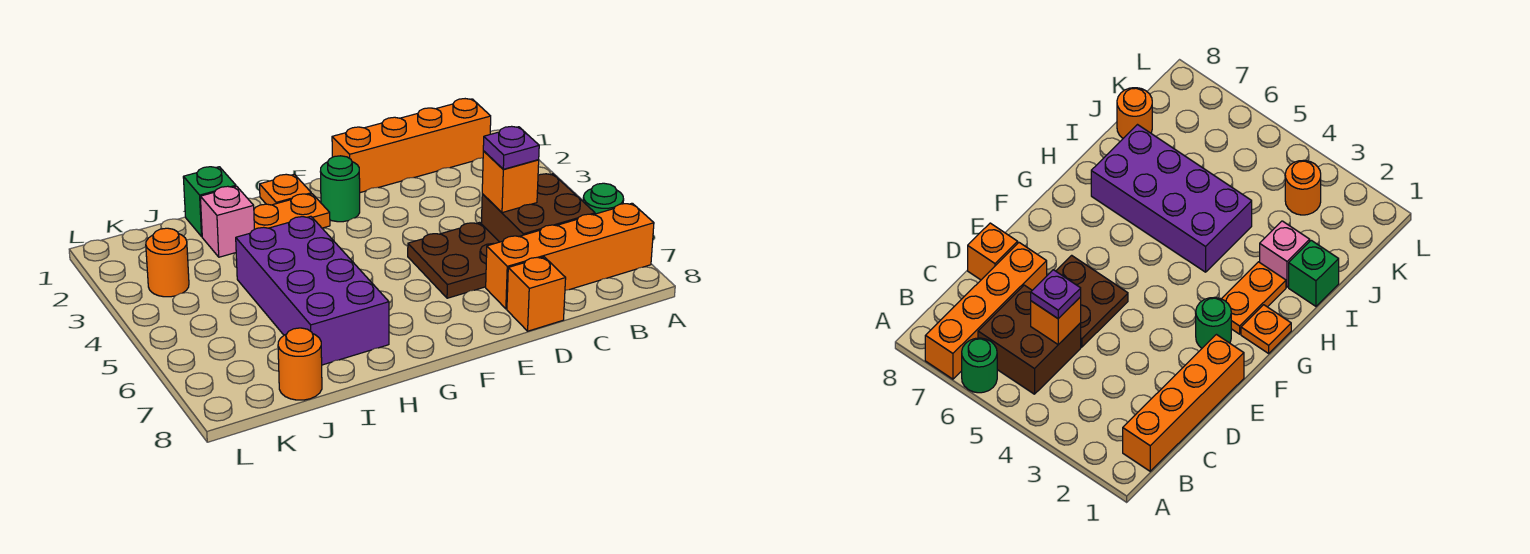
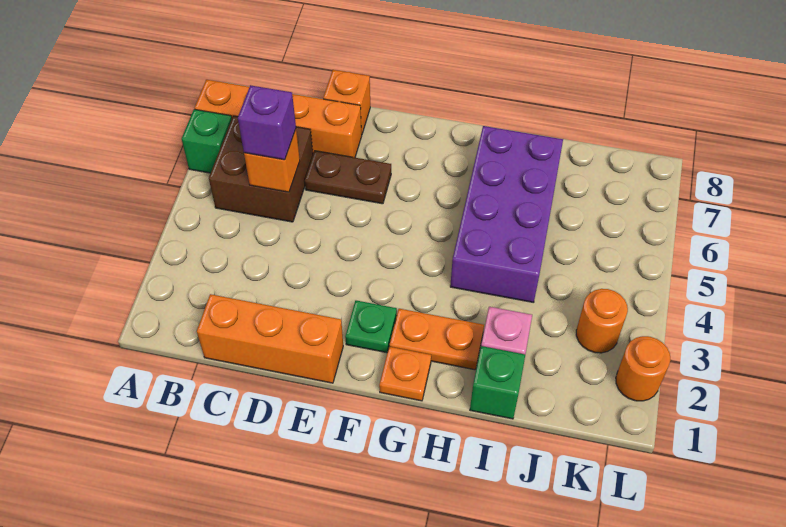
green 1x1 round brick [583,183,624,214] -> green 1x1 brick [182,109,232,173]
orange 1x4 brick [332,99,491,193] -> orange 1x3 brick [197,294,343,383]
purple 1x1 plate [483,126,539,169] -> purple 1x1 brick [238,85,296,160]
brown 2x2 plate [408,222,499,298] -> brown 1x2 plate [305,151,391,204]
green 1x1 round brick [320,156,360,222] -> green 1x1 plate [345,301,397,353]
orange 1x1 round brick [278,328,322,400] -> orange 1x1 round brick moved to [616,336,670,401]

